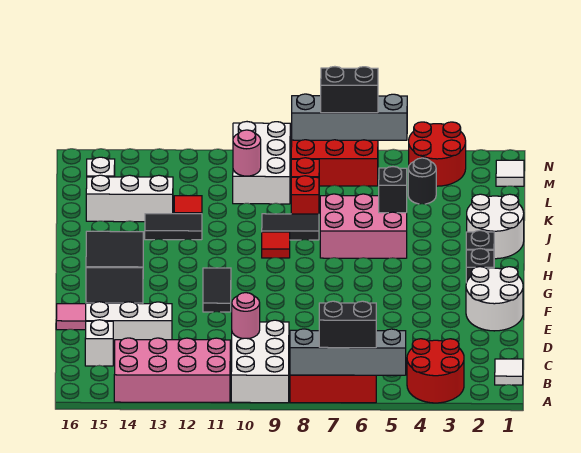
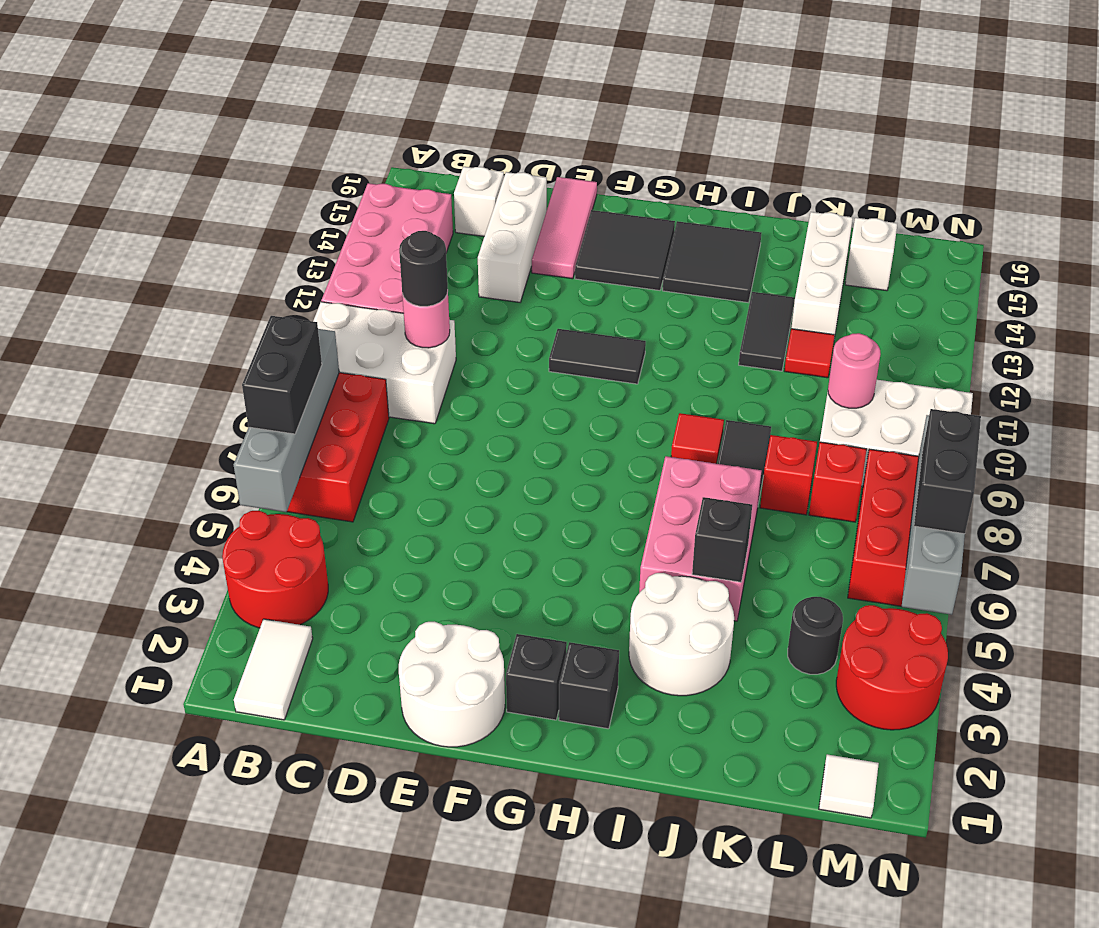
white 1x1 tile [495,359,523,385] -> white 1x2 tile [234,619,313,720]
none -> black 1x1 round brick [399,231,448,306]
white 2x2 round brick [467,194,524,259] -> white 2x2 round brick moved to [629,573,734,696]

